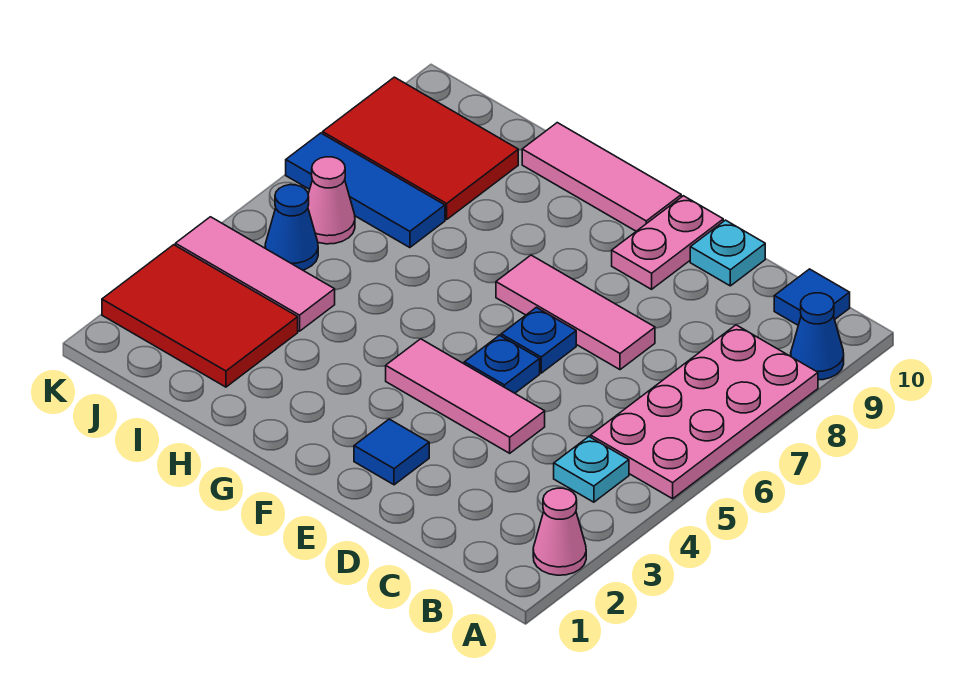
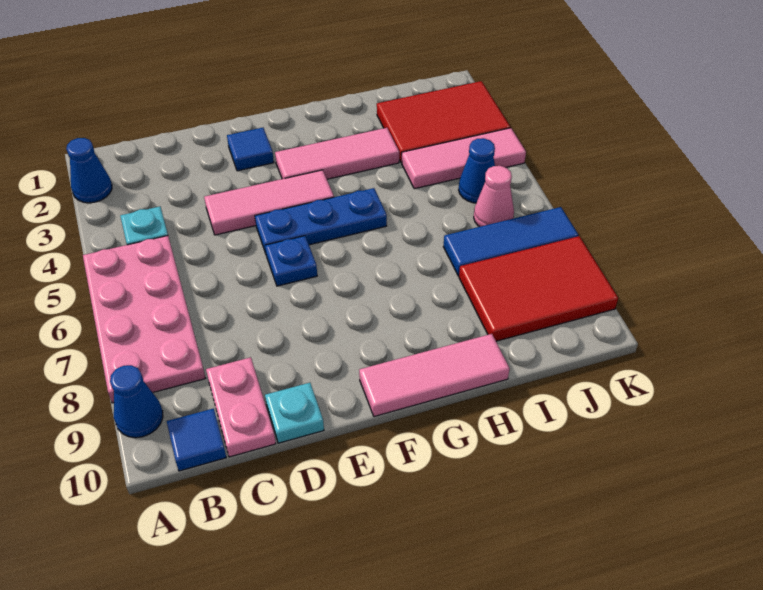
pink 1x1 cone [533,488,586,575] -> blue 1x1 cone [66,138,112,203]
pink 1x3 tile [496,255,655,370] -> pink 1x3 tile moved to [275,128,399,179]
blue 1x1 plate [464,335,540,393] -> blue 1x3 plate [255,188,387,254]
pink 1x2 plate [612,196,723,289] -> pink 1x2 plate moved to [206,357,276,457]

